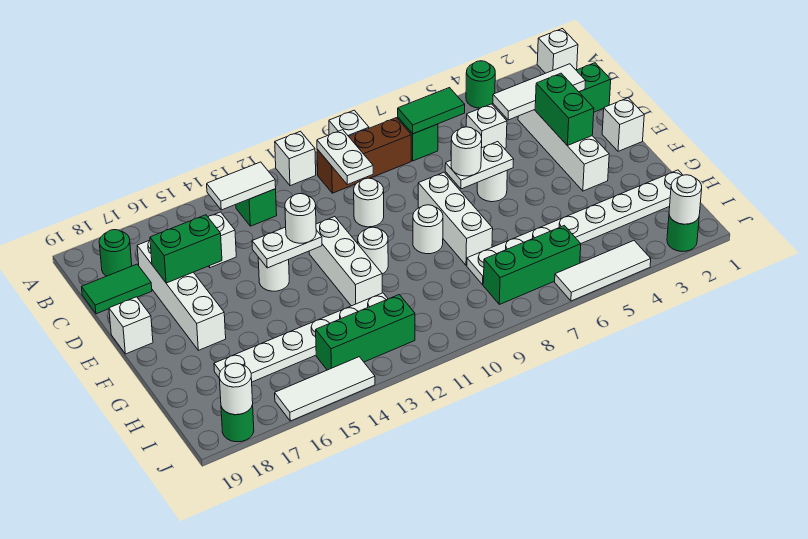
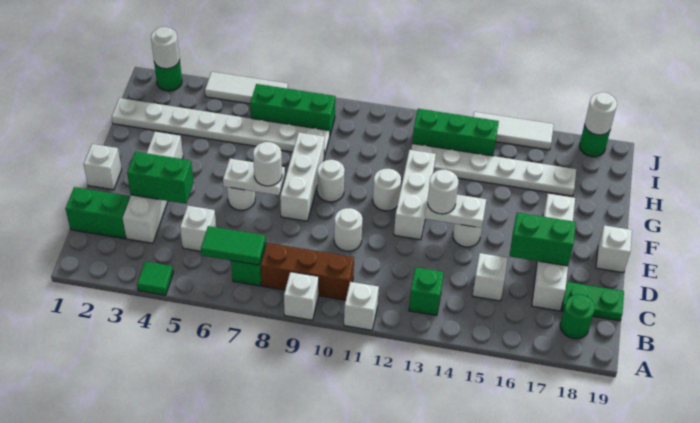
white 1x1 brick [537,29,578,73] -> none
green 1x1 round brick [466,61,495,108] -> green 1x1 tile [137,261,173,295]
white 1x2 plate [317,130,373,185] -> none
white 1x2 tile [207,162,276,210] -> none
white 1x3 tile [493,64,586,120] -> none
green 1x2 tile [82,264,152,314] -> green 1x2 plate [562,282,624,321]
green 1x2 brick [535,73,594,146] -> green 1x2 brick turned to [127,152,194,204]

